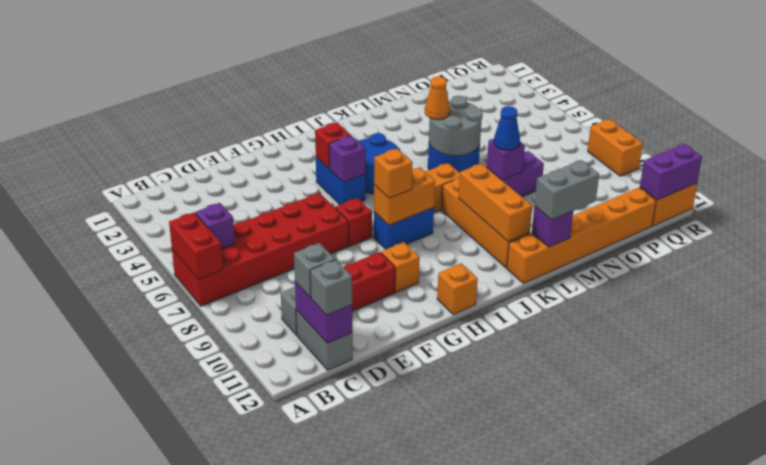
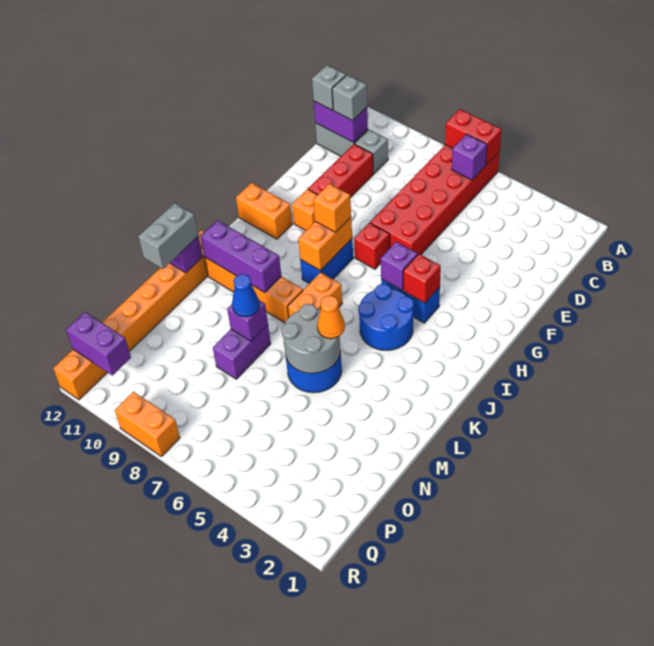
orange 1x1 brick [437,263,478,315] -> orange 1x2 brick [236,183,292,239]
orange 1x3 brick [459,164,532,242] -> purple 1x3 brick [201,220,281,293]
purple 1x2 brick [640,144,702,200] -> purple 1x2 brick turned to [66,312,131,375]

